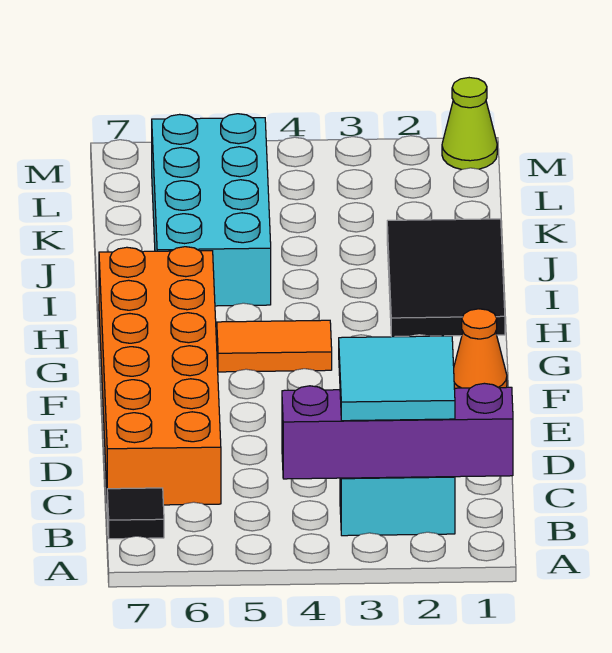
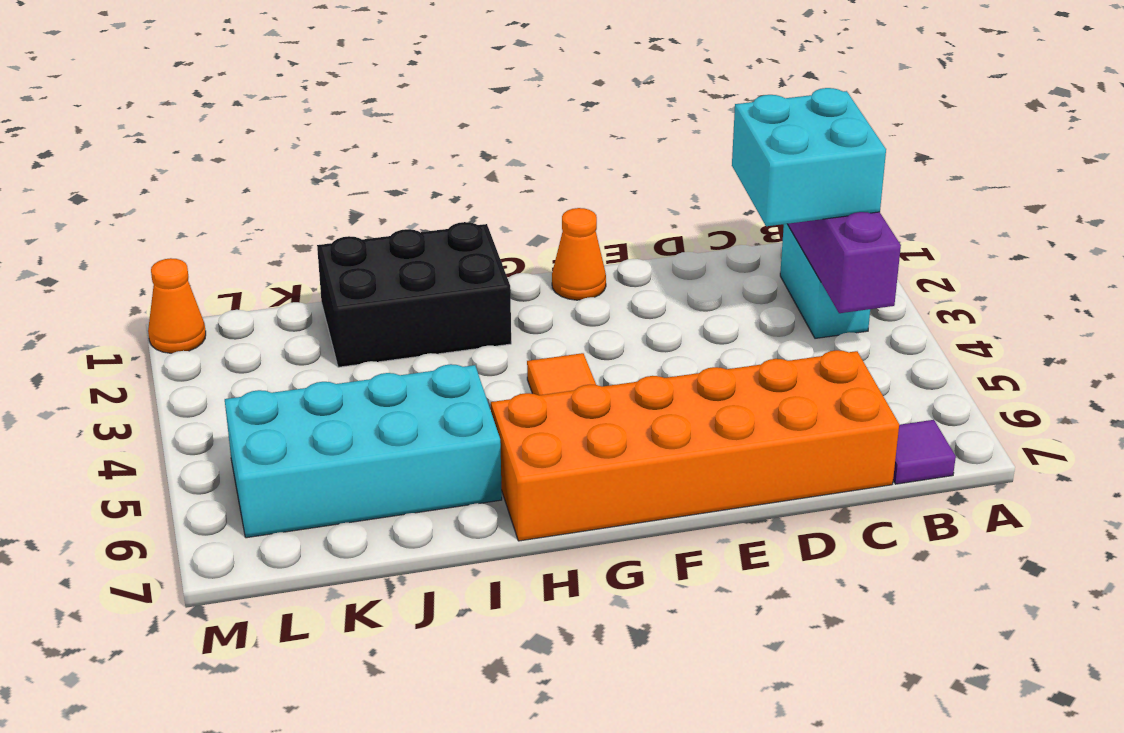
cyan 2x2 tile [339,336,455,421] -> cyan 2x2 brick [732,88,886,226]
black 1x1 tile [107,488,164,539] -> purple 1x1 tile [893,420,956,484]
black 2x3 tile [387,219,505,337] -> black 2x3 brick [317,222,511,367]
lime 1x1 cone [442,78,497,169] -> orange 1x1 cone [148,258,206,353]

